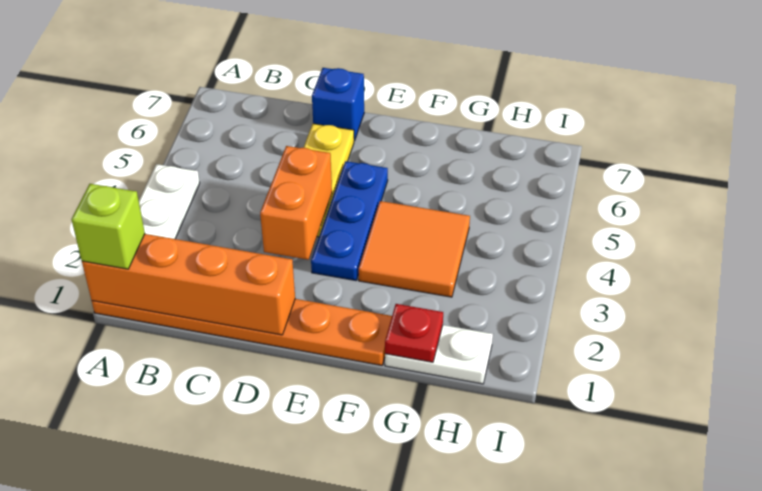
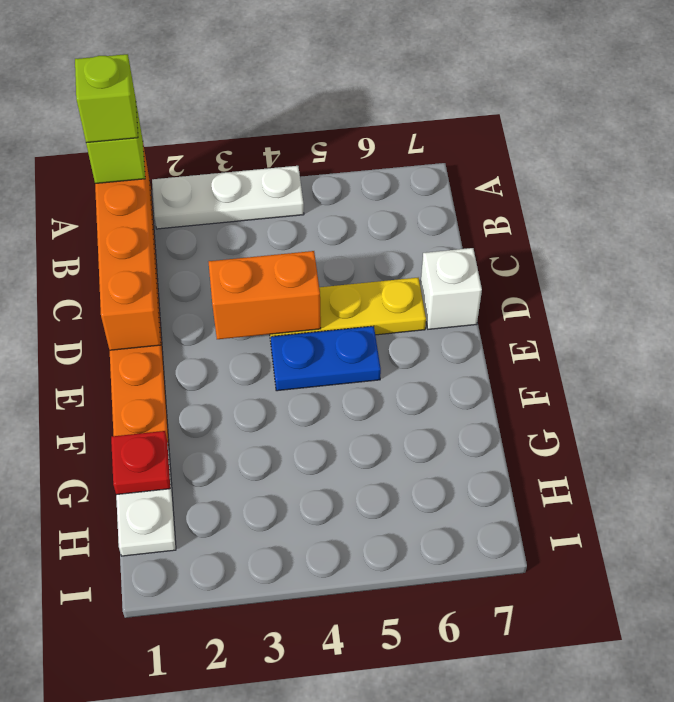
none -> lime 1x1 brick [75,54,138,143]
blue 1x1 brick [312,68,364,141] -> white 1x1 brick [420,248,482,329]
blue 1x3 plate [311,161,388,280] -> blue 1x2 plate [270,326,381,391]
orange 2x2 tile [359,201,470,297] -> none

